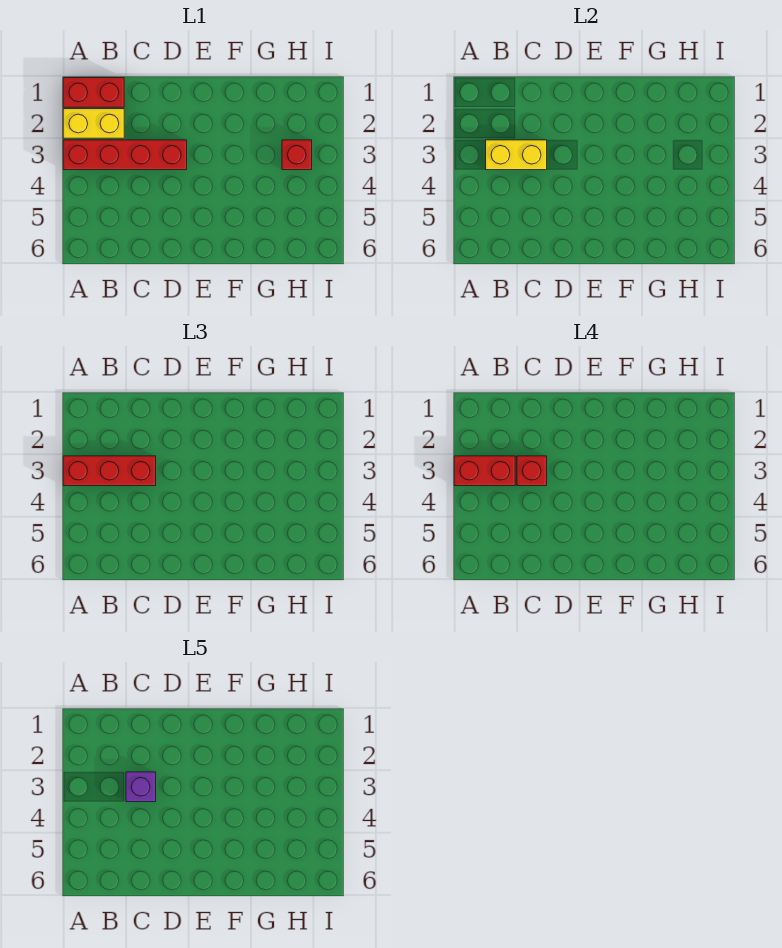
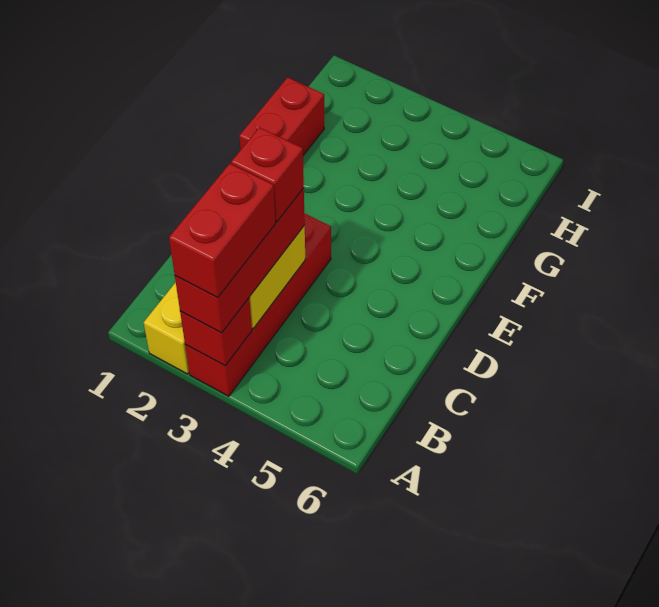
red 1x2 brick [63,78,124,107] -> red 1x2 brick moved to [239,77,324,155]
purple 1x1 brick [126,772,156,802] -> none
red 1x1 brick [282,140,312,170] -> red 1x1 brick moved to [180,298,252,366]

